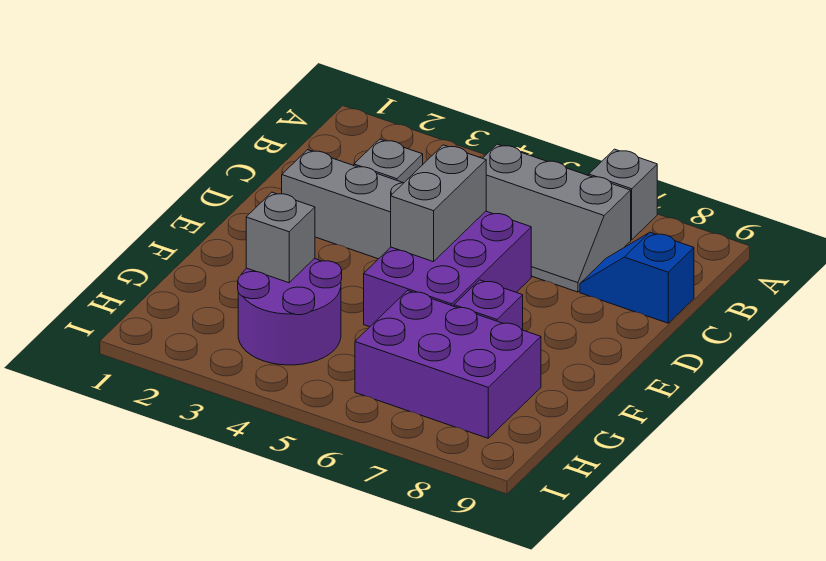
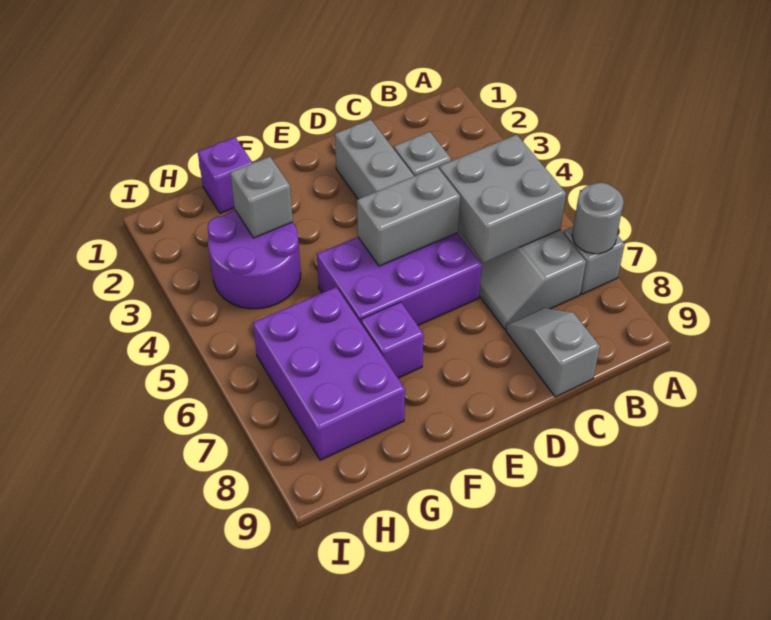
none -> grey 1x1 round brick [572,183,624,254]
none -> grey 2x2 brick [439,135,566,263]
blue 1x2 slope [580,232,694,323] -> grey 1x2 slope [506,308,600,397]
none -> purple 1x1 brick [198,137,253,214]

